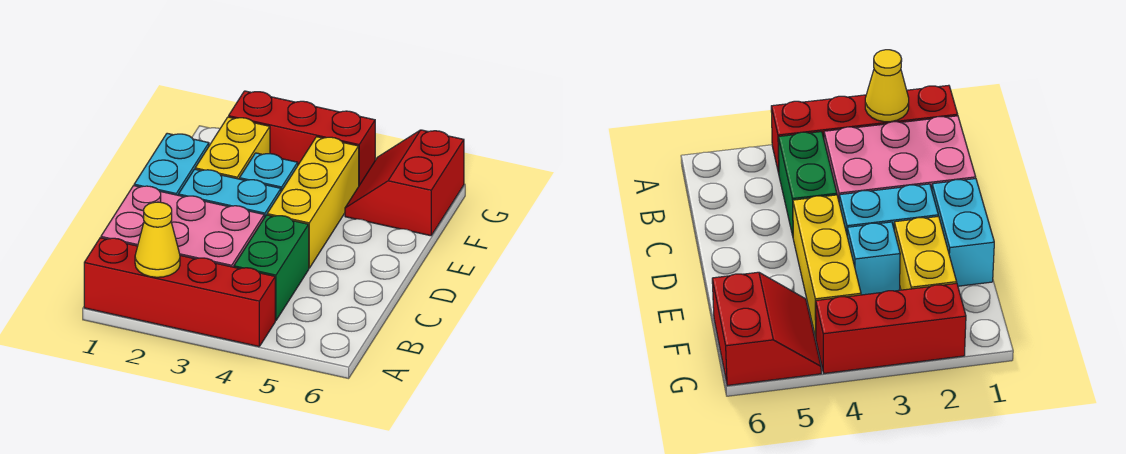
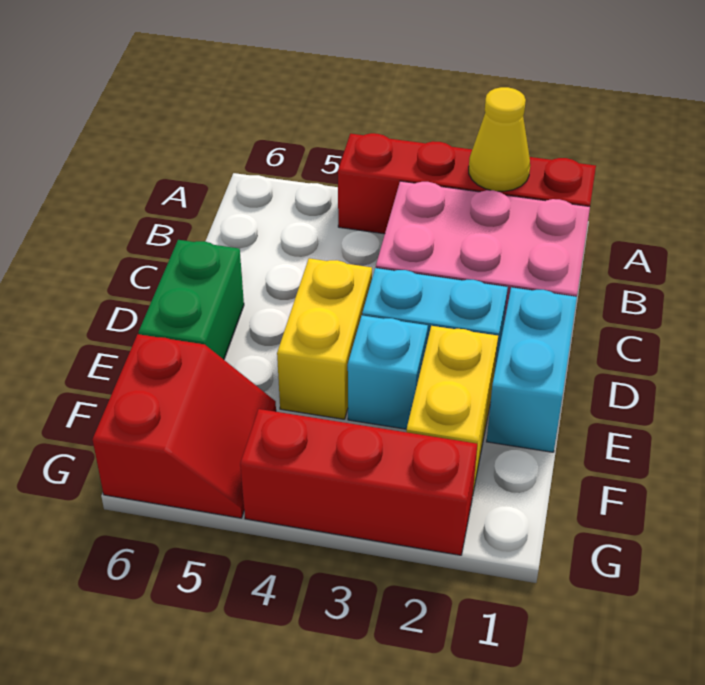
green 1x2 brick [234,215,309,321] -> green 1x2 brick moved to [139,240,244,359]
yellow 1x3 brick [267,137,359,268] -> yellow 1x2 brick [277,258,372,419]

